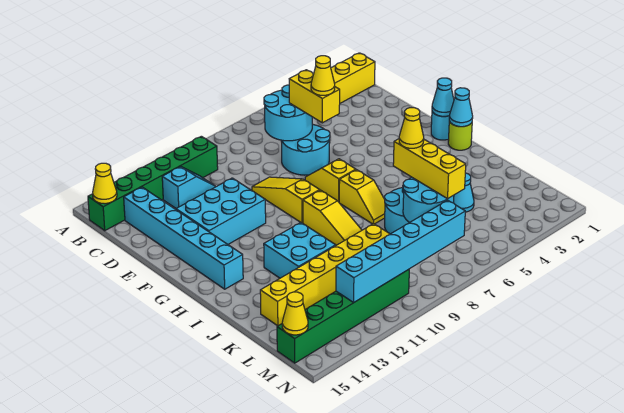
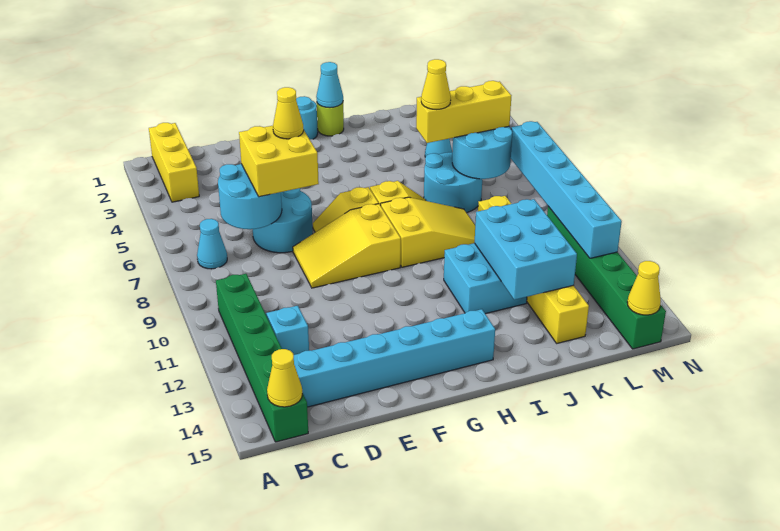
yellow 1x2 brick [289,70,340,123] -> yellow 2x2 brick [239,126,319,197]
yellow 1x3 slope [252,177,320,223] -> yellow 2x3 slope [293,204,401,288]
cyan 2x3 brick [176,178,266,244] -> cyan 2x3 brick moved to [475,199,577,300]
cyan 1x1 cone [432,78,454,116] -> cyan 1x1 cone moved to [197,219,227,269]
yellow 1x3 slope [303,190,362,245] -> yellow 2x3 slope [381,197,475,267]

